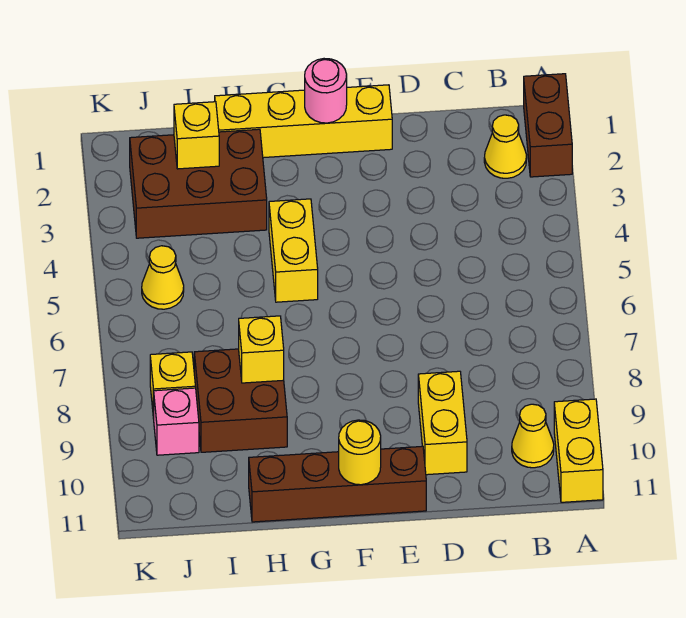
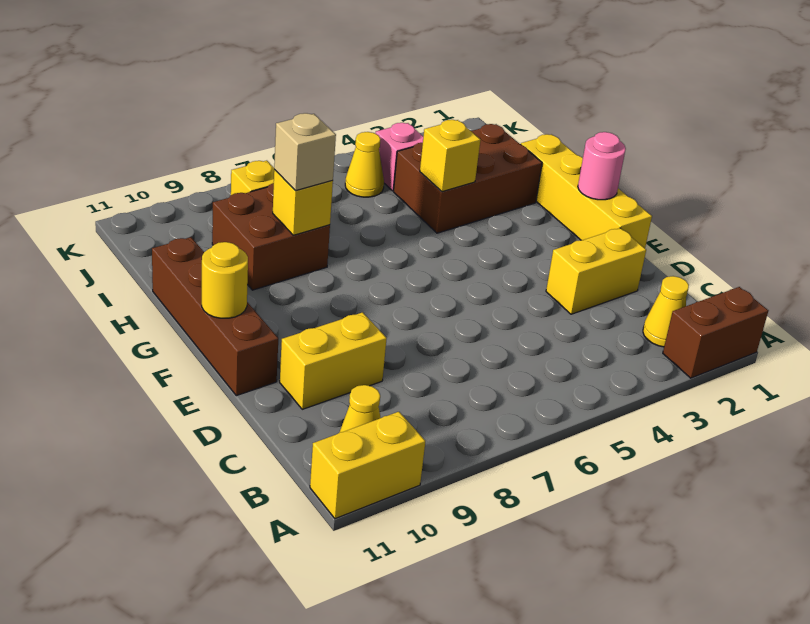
yellow 1x2 brick [269,199,318,302] -> yellow 1x2 brick moved to [546,228,646,314]
brown 2x3 brick [130,129,267,238] -> brown 2x3 brick turned to [394,124,542,233]
none -> tan 1x1 brick [274,113,336,191]
yellow 1x1 brick [174,102,219,169] -> yellow 1x1 brick moved to [420,120,480,192]
pink 1x1 brick [154,388,199,455] -> pink 1x1 brick moved to [375,123,423,191]

